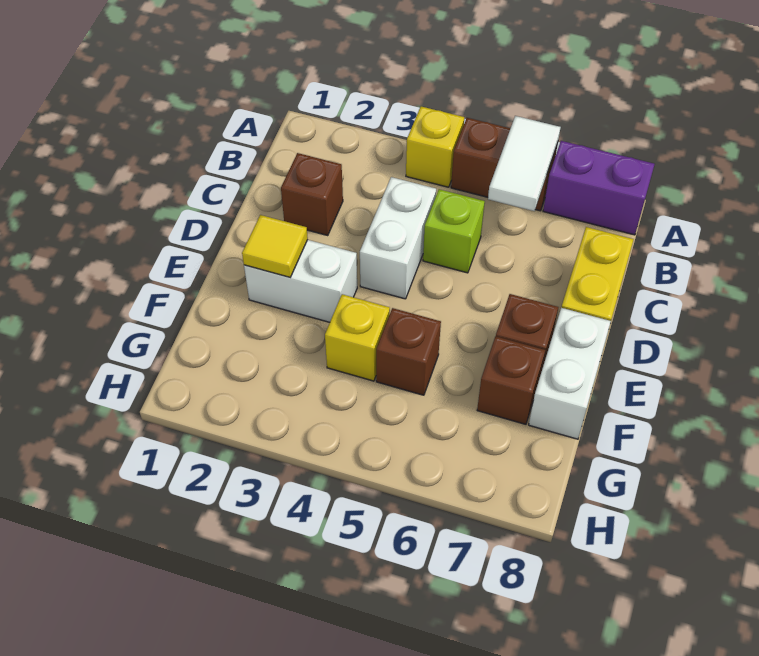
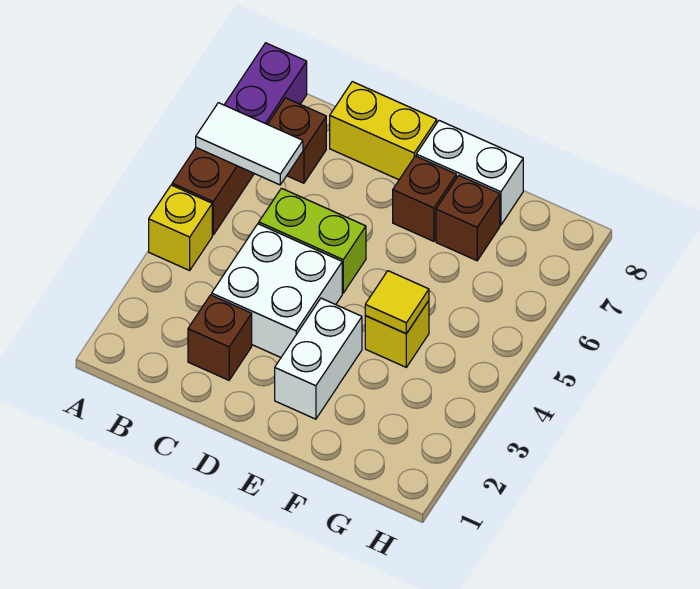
white 1x2 brick [360,177,436,299] -> white 2x2 brick [212,224,342,357]
lime 1x1 brick [423,189,485,273] -> lime 1x2 brick [259,188,366,293]
yellow 1x1 tile [242,215,308,277] -> yellow 1x1 tile moved to [365,271,429,334]
brown 1x1 brick [376,308,441,395] -> brown 1x1 brick moved to [268,98,326,183]

